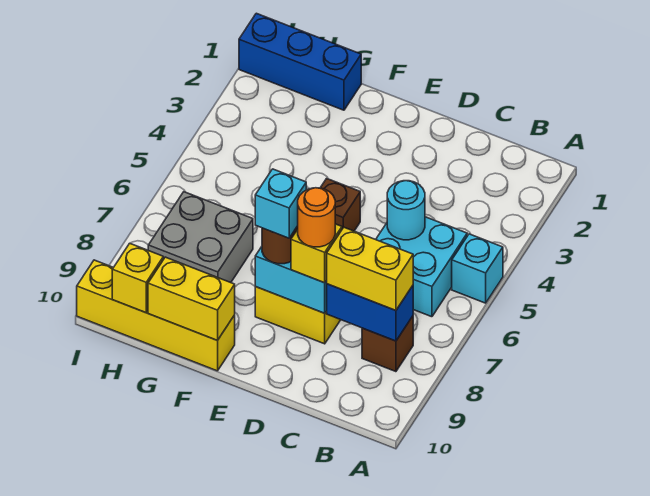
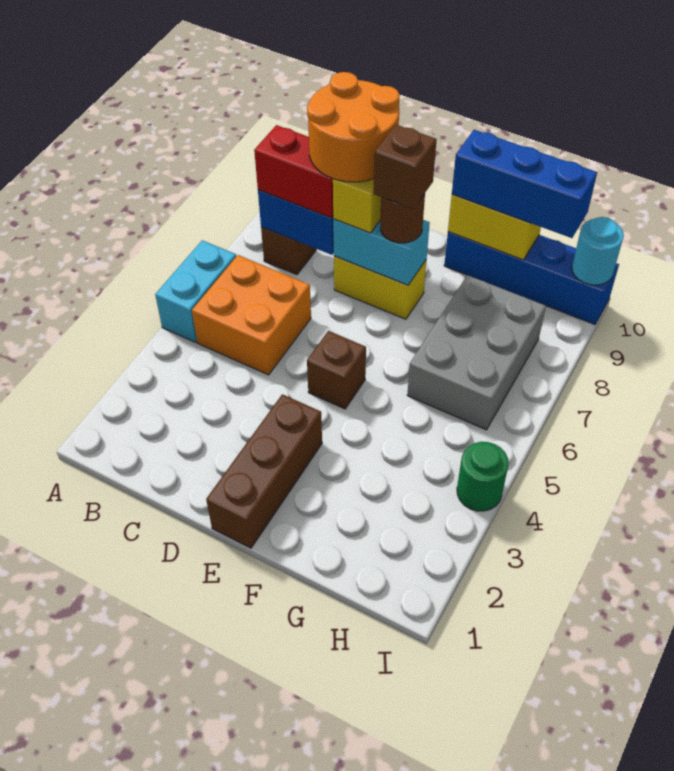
cyan 1x1 brick [452,234,503,303] -> cyan 1x2 brick [155,240,236,342]
cyan 2x2 brick [376,217,467,317] -> orange 2x2 brick [192,255,311,375]
yellow 1x2 brick [326,227,413,311] -> red 1x2 brick [254,125,333,218]
cyan 1x1 round brick [387,181,425,240] -> cyan 1x1 round brick moved to [572,217,624,285]
orange 1x1 round brick [298,188,335,247] -> orange 2x2 round brick [307,72,400,182]
none -> brown 1x3 brick [206,394,322,548]
cyan 1x1 brick [255,169,306,238] -> brown 1x1 brick [374,125,437,209]
yellow 1x4 brick [77,260,235,371] -> blue 1x4 brick [444,232,619,325]
blue 1x3 brick [239,13,361,110] -> blue 1x3 brick moved to [452,130,597,238]
grey 2x2 brick [148,192,253,283] -> grey 2x3 brick [407,275,546,430]
yellow 1x1 brick [112,243,163,313] -> none
none -> green 1x1 round brick [457,442,508,511]

